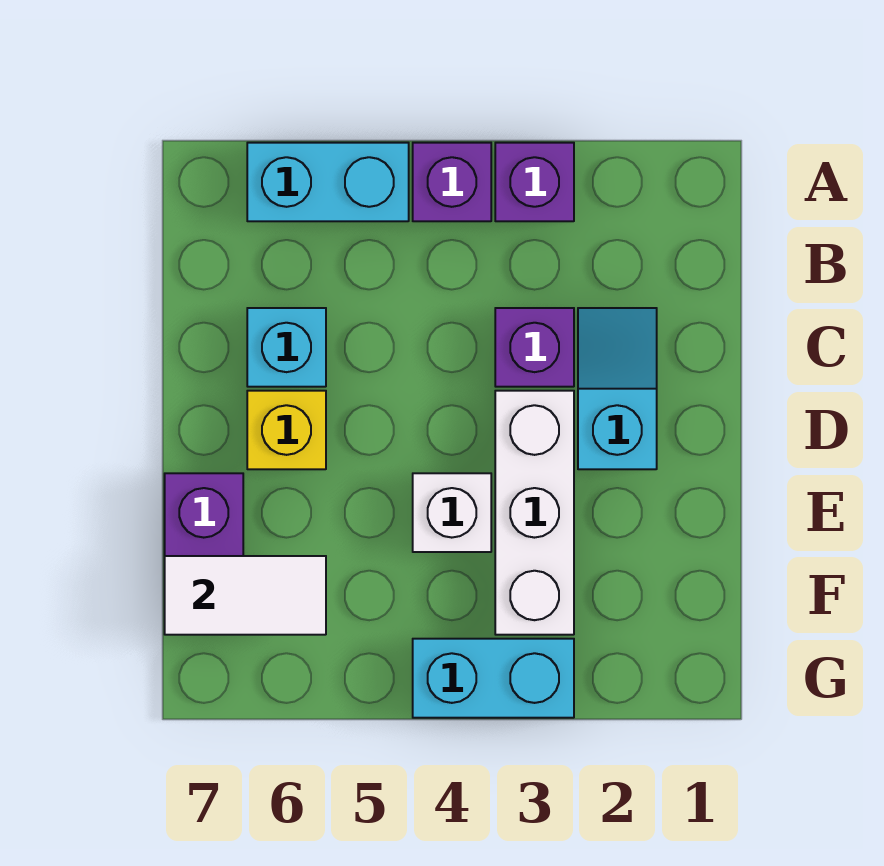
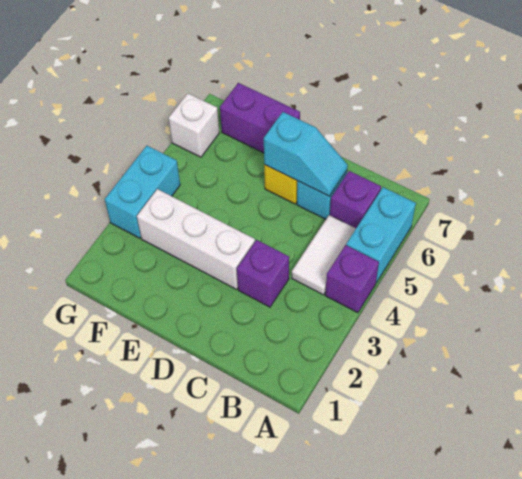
purple 1x1 brick [495,143,574,221] -> purple 1x1 brick moved to [330,171,381,228]
cyan 1x2 slope [578,308,657,469] -> cyan 1x2 slope moved to [264,112,348,196]
white 1x1 brick [413,473,491,552] -> white 1x1 brick moved to [169,94,219,157]
white 1x2 tile [165,556,326,635] -> white 1x2 tile moved to [292,215,356,295]

